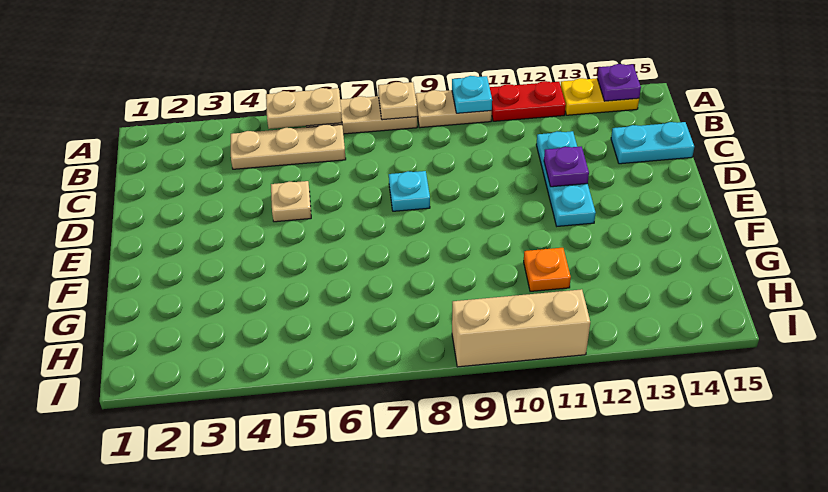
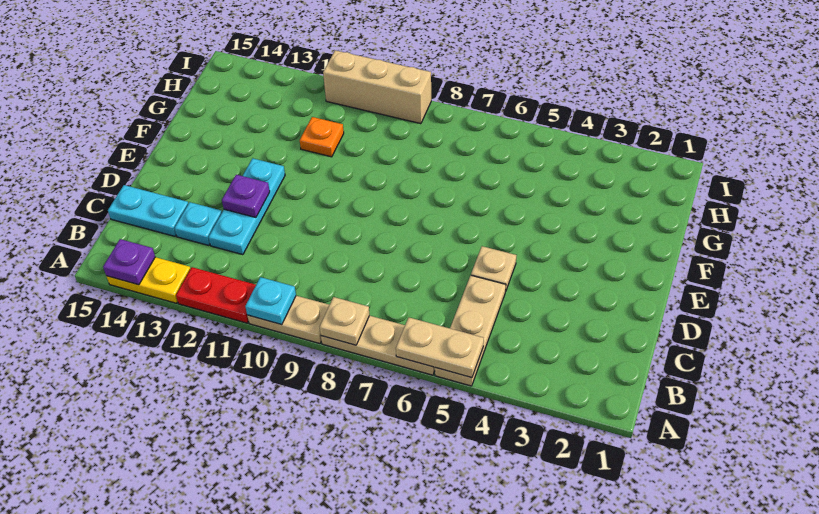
tan 1x3 plate [231,125,346,169] -> tan 1x3 plate turned to [435,275,506,386]
cyan 1x1 plate [389,171,430,211] -> cyan 1x1 plate moved to [174,202,222,245]

